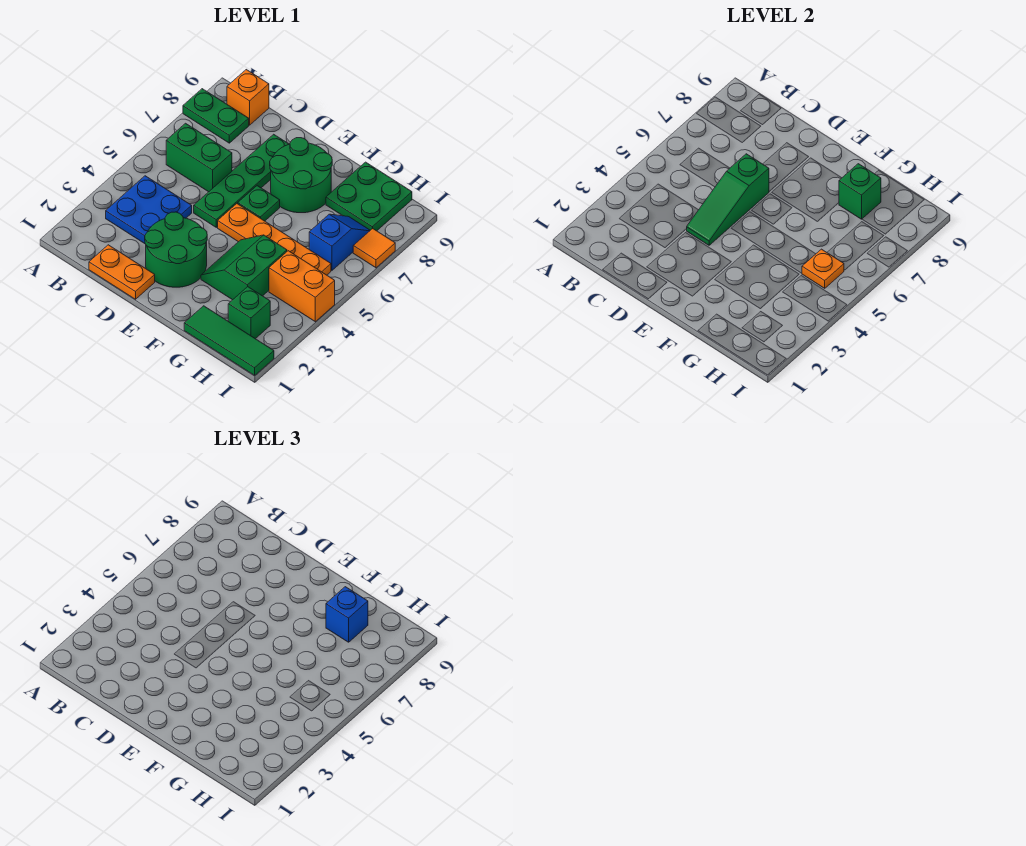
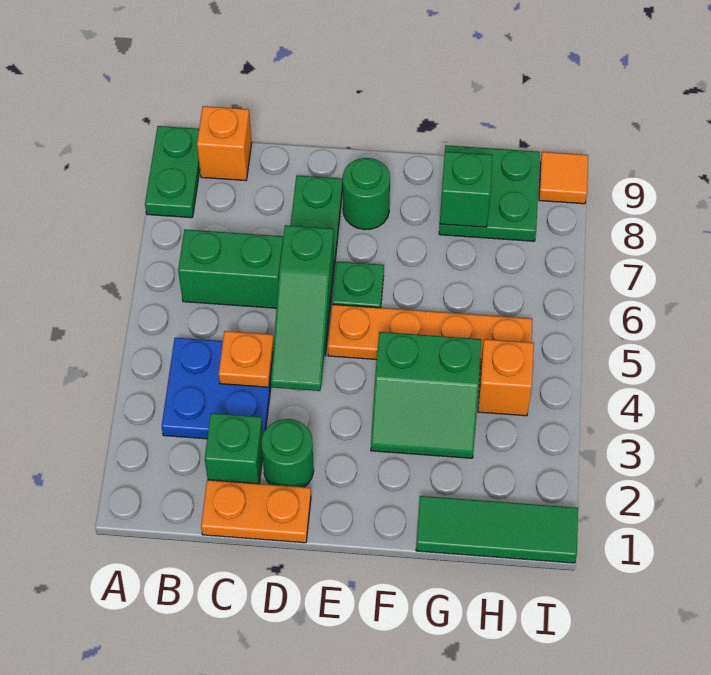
green 1x2 plate [183,89,249,143] -> green 1x2 plate turned to [145,126,200,218]
green 2x2 round brick [145,212,207,287] -> green 1x1 round brick [261,419,314,487]
green 2x2 round brick [270,138,332,213] -> green 1x1 round brick [343,158,390,230]
green 2x2 slope [201,235,287,300] -> green 2x2 slope turned to [371,332,481,458]
blue 1x1 brick [326,587,368,642] -> none
green 1x1 brick [228,287,270,339] -> green 1x1 brick moved to [205,413,263,484]
orange 1x2 brick [269,251,335,322] -> orange 1x1 brick [478,339,534,416]
orange 1x1 plate [802,249,844,288] -> orange 1x1 plate moved to [219,331,274,387]
blue 1x2 slope [309,214,370,270] -> none
orange 1x1 tile [353,229,395,268] -> orange 1x1 tile moved to [539,152,588,204]

